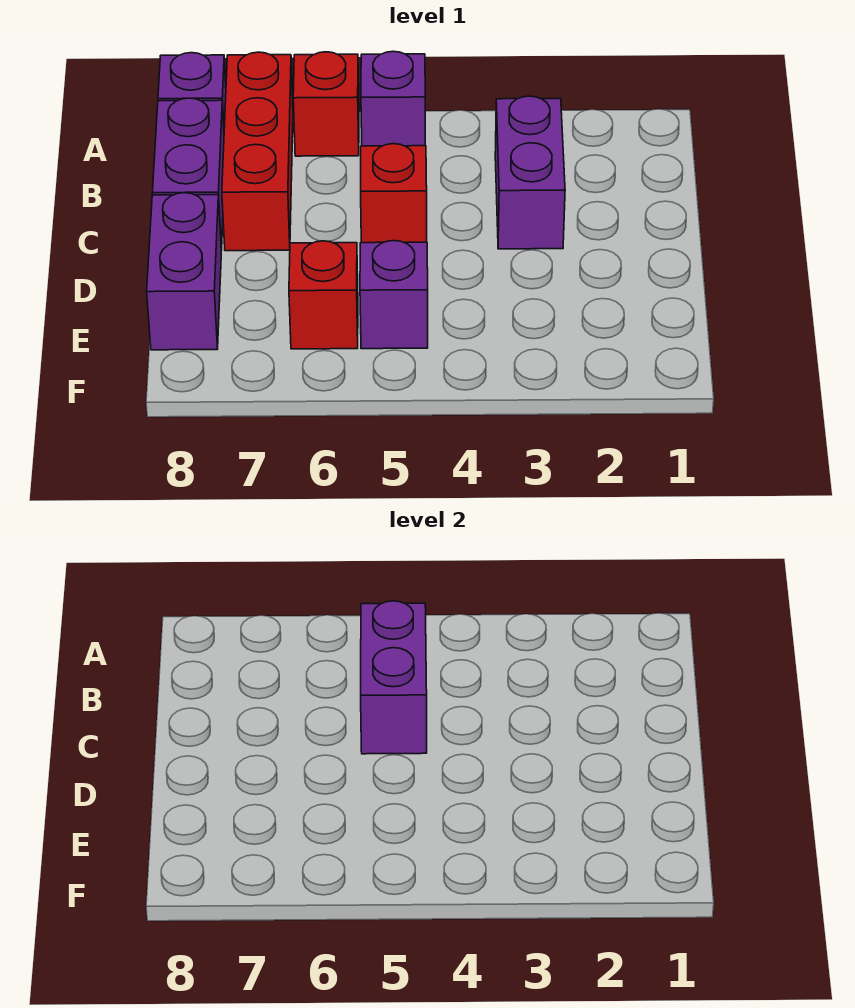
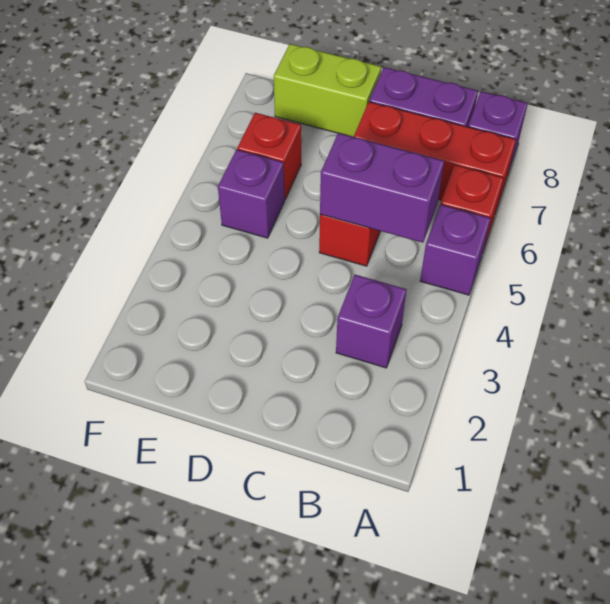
purple 1x2 brick [495,96,565,249] -> purple 1x1 brick [336,275,407,368]
purple 1x2 brick [147,193,221,350] -> lime 1x2 brick [274,44,381,137]

